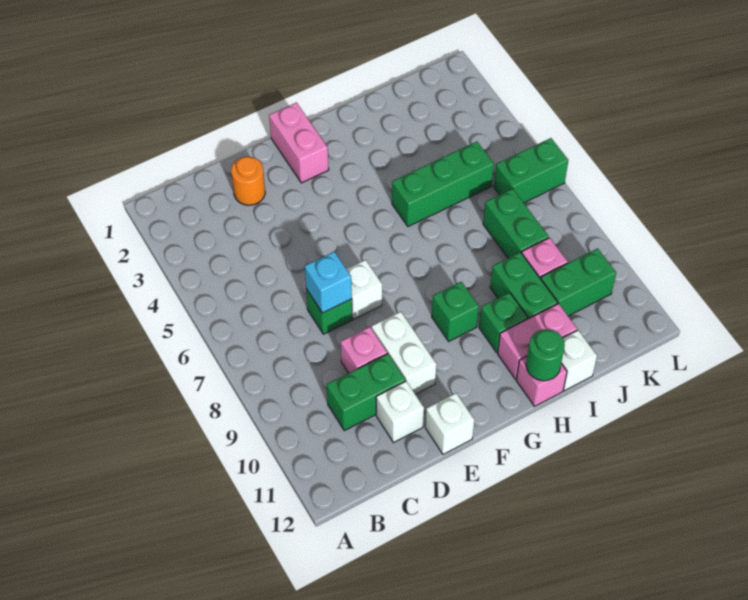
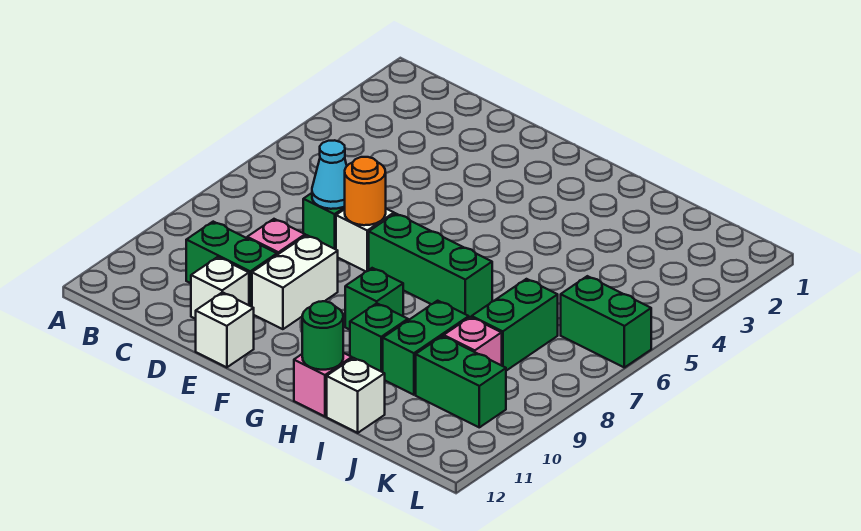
orange 1x1 round brick [231,157,265,205] -> orange 1x1 round brick moved to [345,157,386,225]
cyan 1x1 brick [305,252,352,313] -> cyan 1x1 cone [312,140,347,209]
pink 1x2 brick [269,103,329,183] -> none
green 1x3 brick [392,142,494,227] -> green 1x3 brick moved to [369,213,492,317]
pink 1x2 brick [498,304,577,379] -> none

